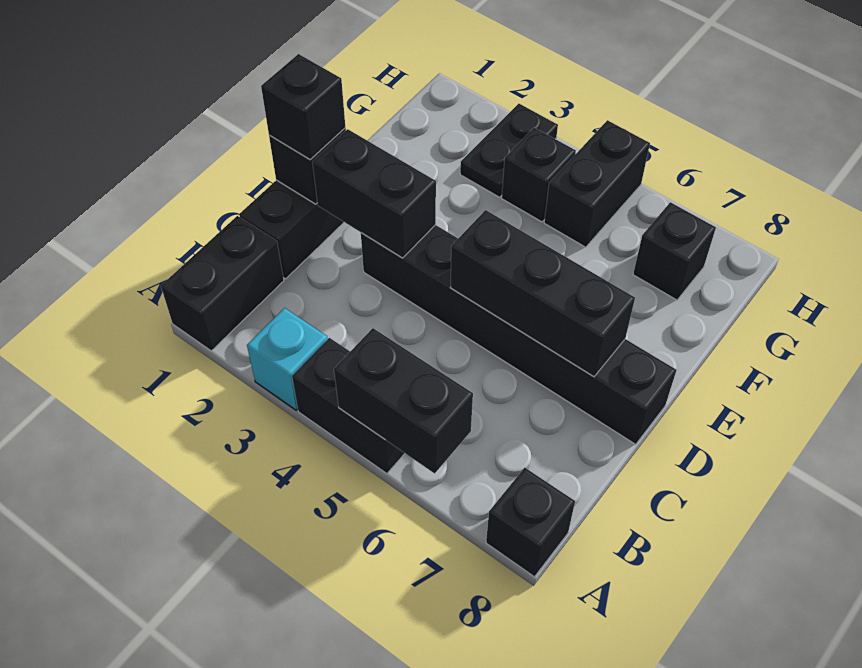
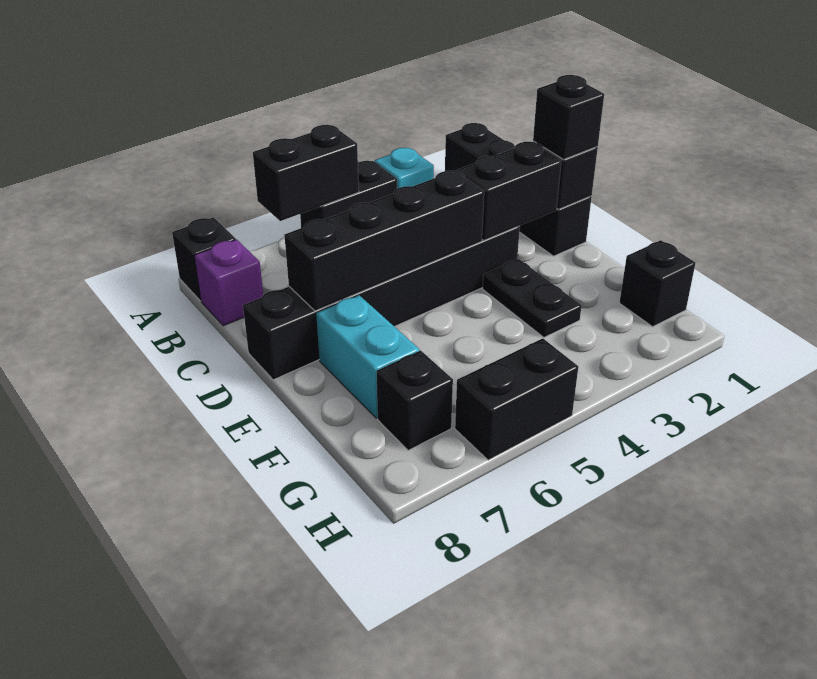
none -> purple 1x1 brick [194,239,263,326]
black 1x3 brick [450,210,635,377] -> black 1x4 brick [284,171,484,311]
none -> cyan 1x2 brick [316,295,419,418]
black 1x2 plate [460,104,558,197] -> black 1x2 plate moved to [483,259,582,337]
black 1x1 brick [502,128,576,222] -> black 1x1 brick moved to [619,240,695,327]
black 1x2 brick [544,120,650,247] -> black 1x2 brick turned to [455,338,578,460]

